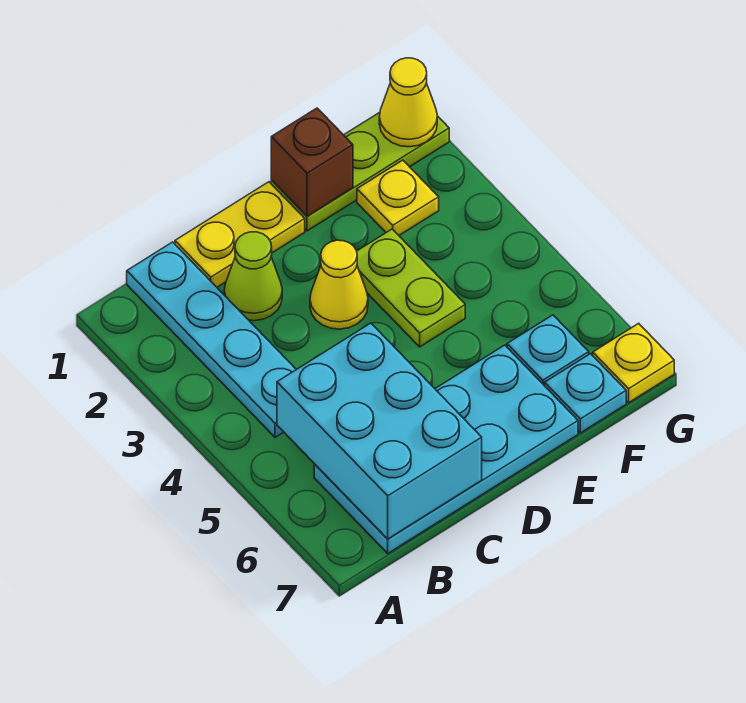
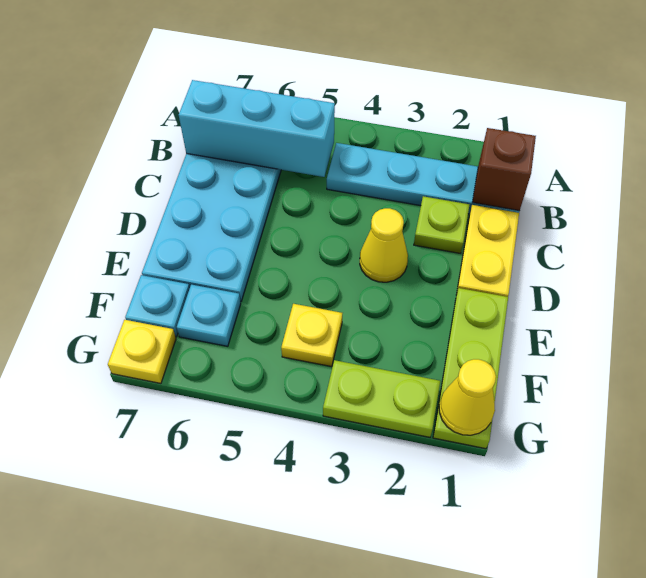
cyan 2x3 brick [277,323,482,539] -> cyan 1x3 brick [179,80,335,177]
lime 1x1 cone [224,232,282,321] -> lime 1x1 plate [414,196,469,253]
brown 1x1 brick [271,108,353,216] -> brown 1x1 brick moved to [473,128,536,211]
lime 1x2 plate [357,229,465,347] -> lime 1x2 plate moved to [323,360,440,437]
yellow 1x1 plate [357,160,439,235] -> yellow 1x1 plate moved to [281,304,342,367]

